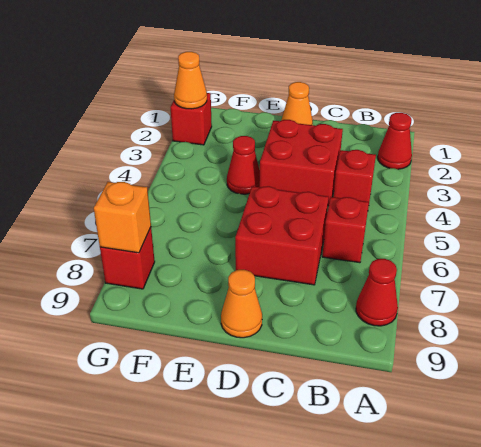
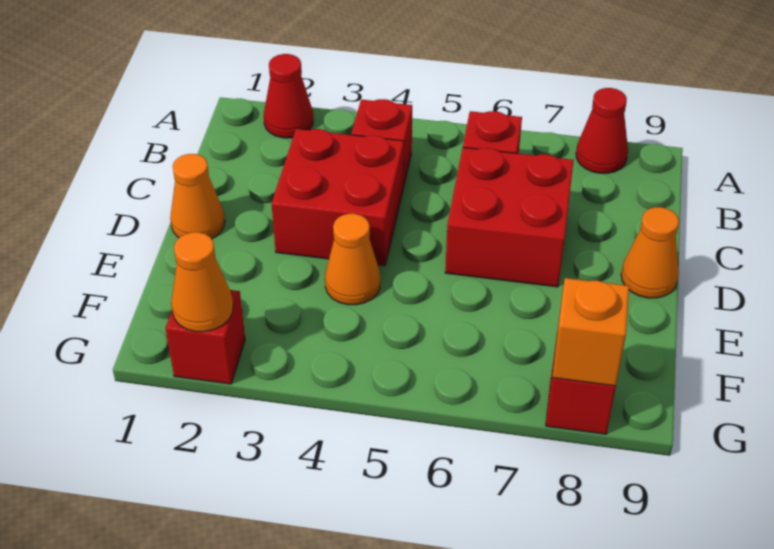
red 1x1 cone [227,136,260,194] -> orange 1x1 cone [325,214,380,305]

